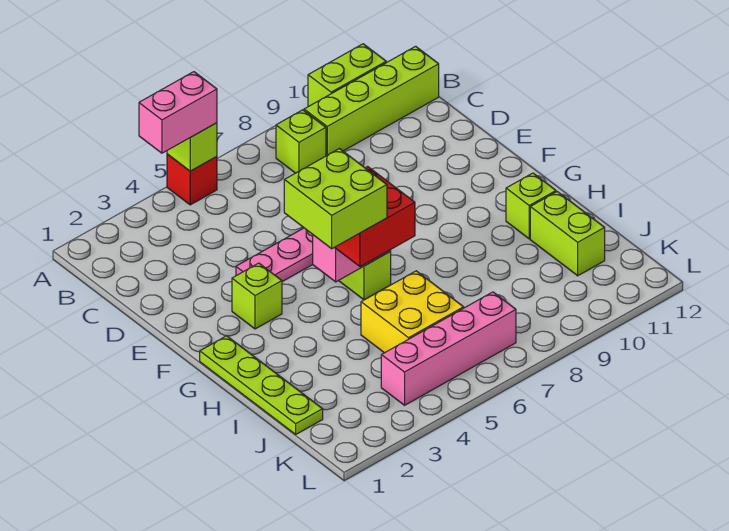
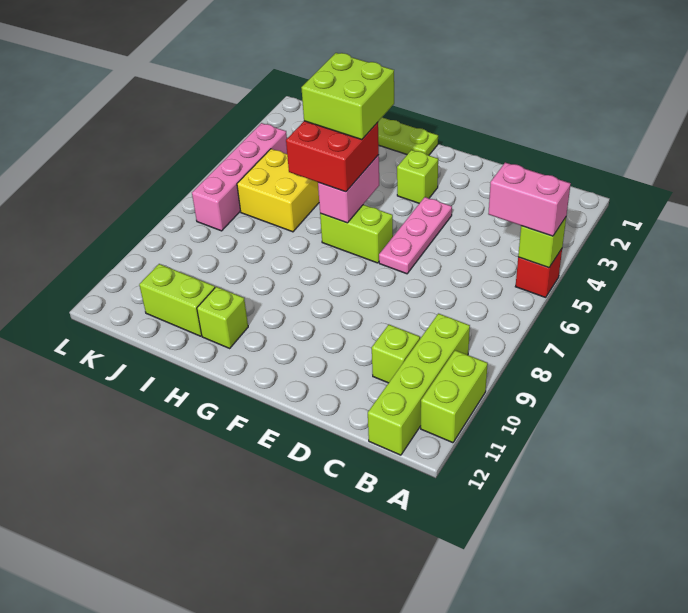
pink 1x2 brick [139,72,217,153] -> pink 1x2 brick turned to [488,163,571,236]
lime 1x1 brick [276,110,326,173] -> lime 1x1 brick moved to [372,325,420,383]

